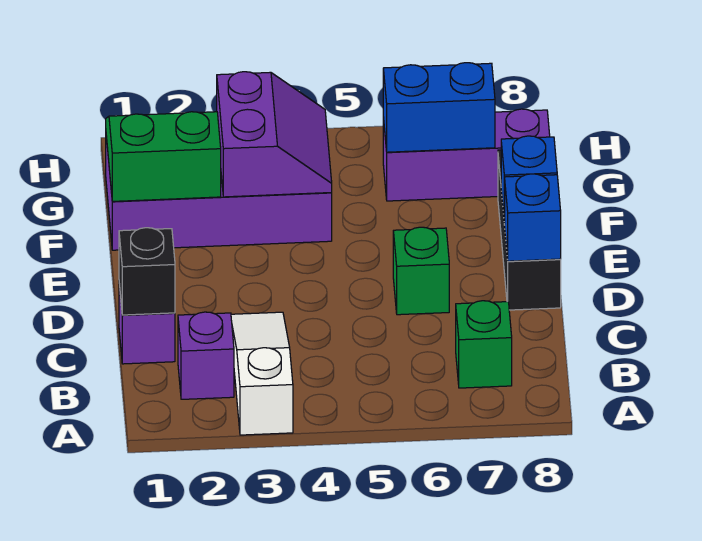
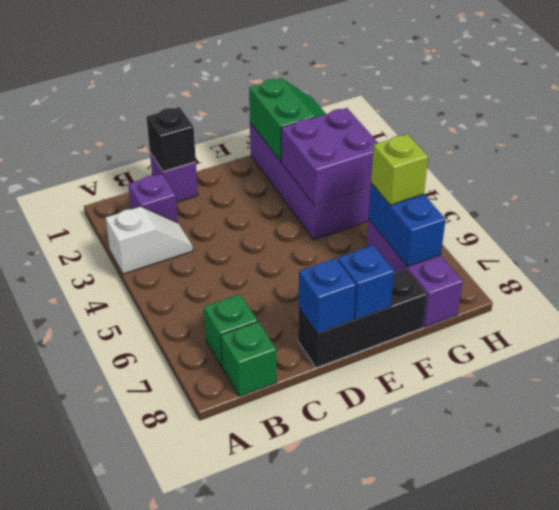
white 1x3 slope [231,312,293,435] -> white 1x2 slope [106,207,193,274]
green 1x1 brick [393,227,449,315] -> green 1x1 brick moved to [221,322,276,397]
purple 2x2 slope [217,72,332,197] -> purple 2x2 brick [281,108,378,206]
none -> lime 1x1 brick [371,134,428,205]

